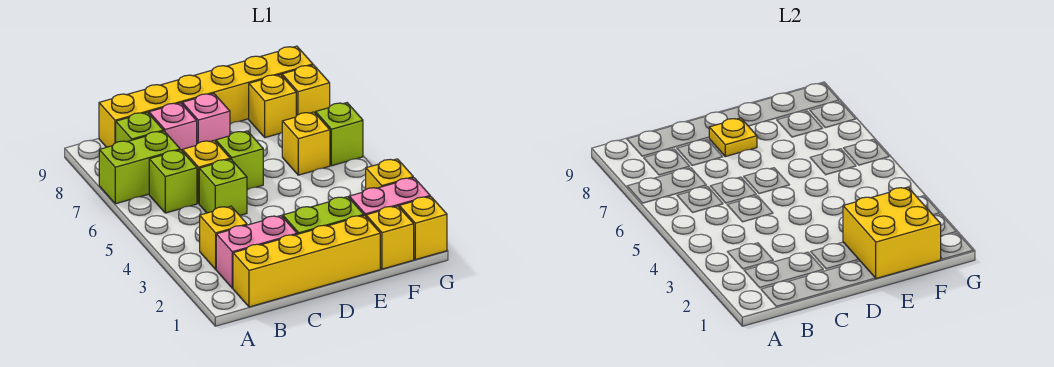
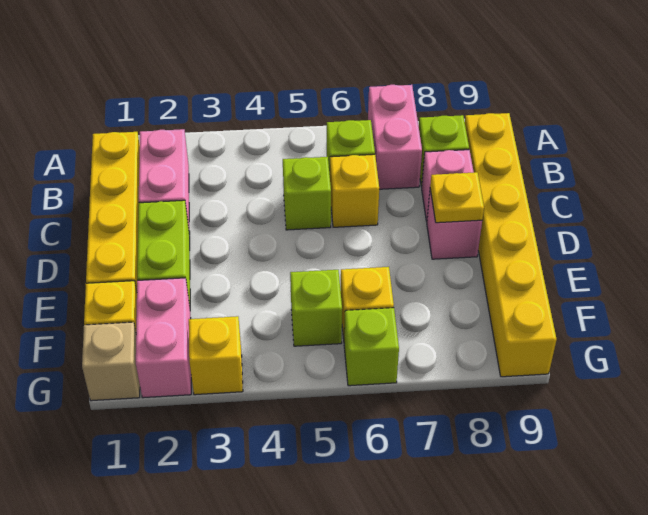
lime 1x2 brick [99,131,180,204] -> pink 1x2 brick [368,85,422,189]
yellow 1x1 brick [200,206,247,269] -> none
lime 1x1 brick [216,131,263,190] -> lime 1x1 brick moved to [290,270,342,346]
yellow 2x2 brick [843,187,941,279] -> none
yellow 1x1 brick [249,74,296,138] -> none
yellow 1x1 brick [399,196,447,260] -> tan 1x1 brick [82,322,140,401]
yellow 1x1 brick [282,65,330,116] -> none

